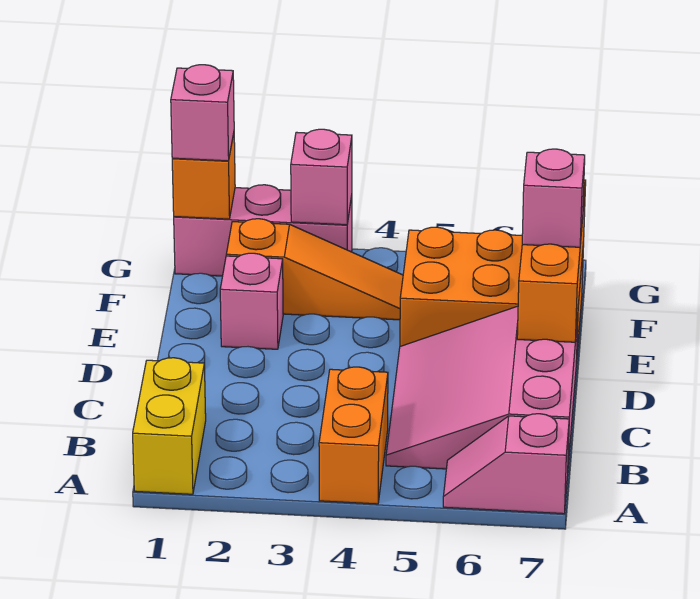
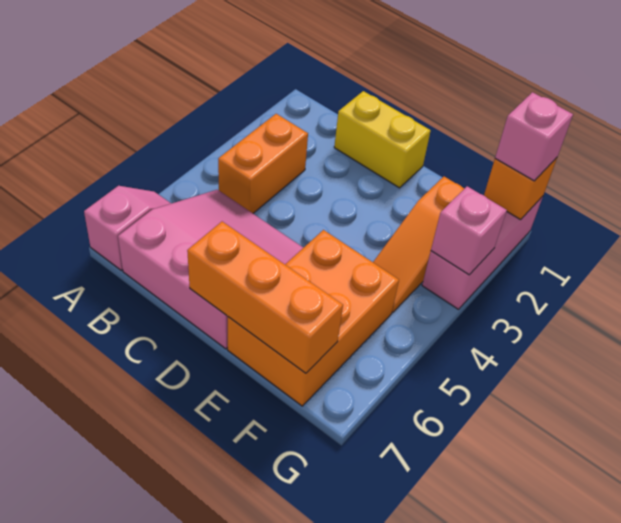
yellow 1x2 brick [133,358,206,494] -> yellow 1x2 brick moved to [334,91,431,188]
orange 1x2 brick [319,367,388,504] -> orange 1x2 brick turned to [218,114,308,213]
pink 1x1 brick [220,253,283,349] -> none
pink 1x1 brick [522,149,585,247] -> none

